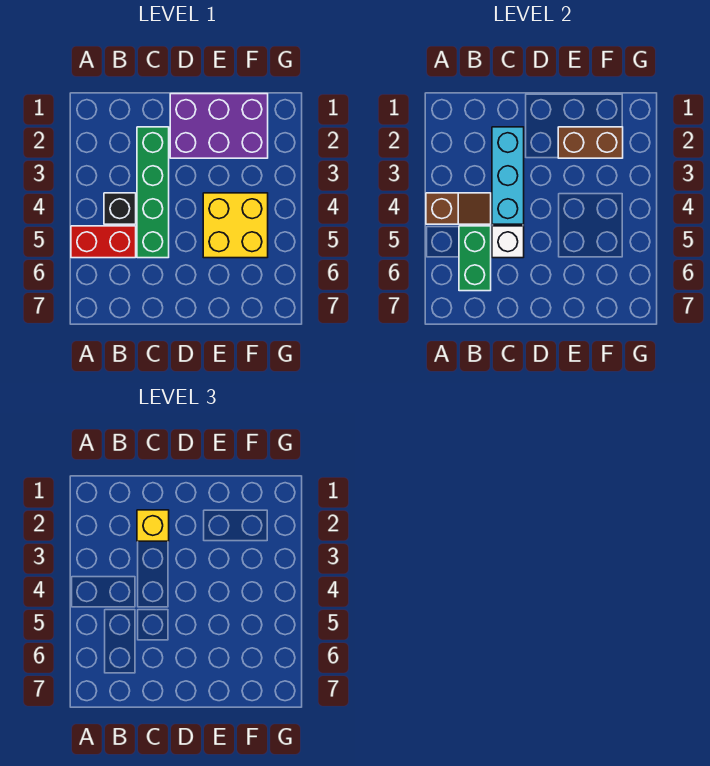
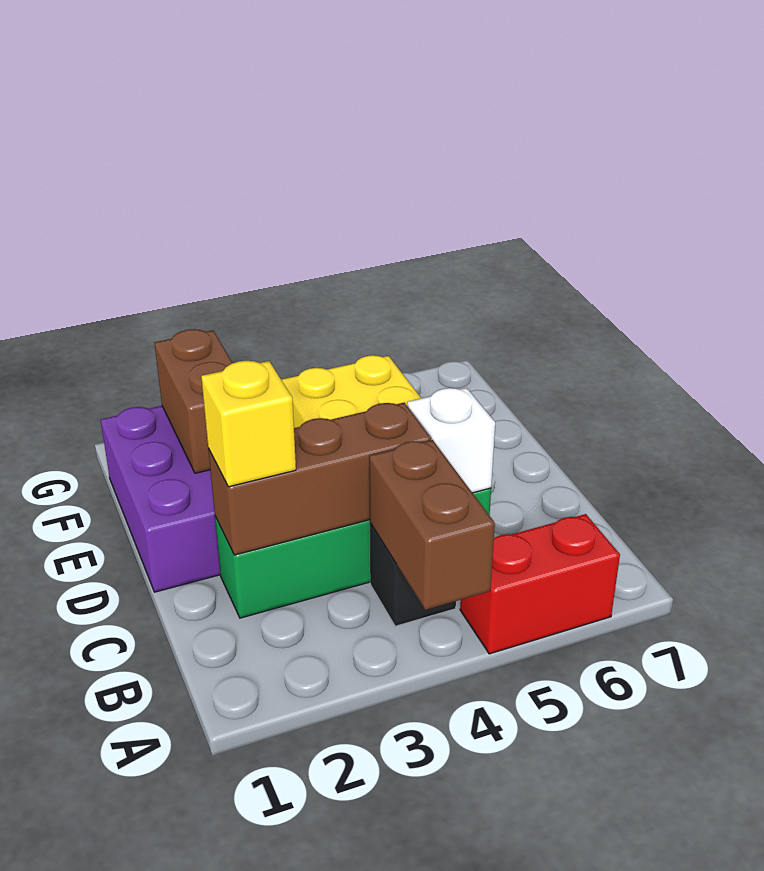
brown 1x2 slope [426,193,491,224] -> brown 1x2 brick [369,440,495,610]
red 1x2 brick [71,226,136,258] -> red 1x2 brick turned to [460,514,620,654]
green 1x2 brick [459,226,491,291] -> none
cyan 1x3 brick [492,127,524,224] -> brown 1x3 brick [208,403,431,555]

